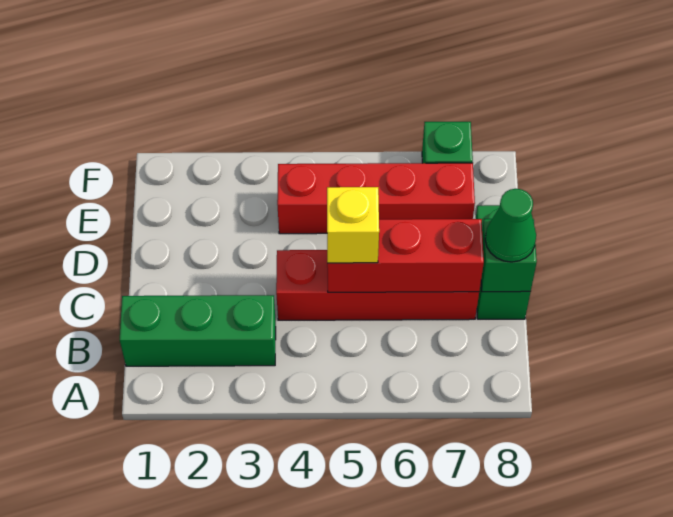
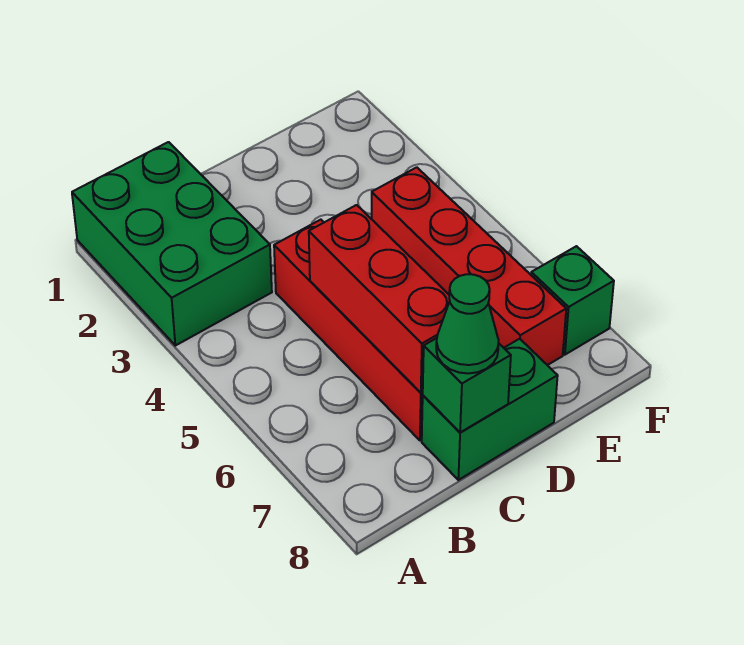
green 1x3 brick [120,295,276,366] -> green 2x3 brick [72,142,272,346]
yellow 1x1 brick [327,187,379,263] -> none

